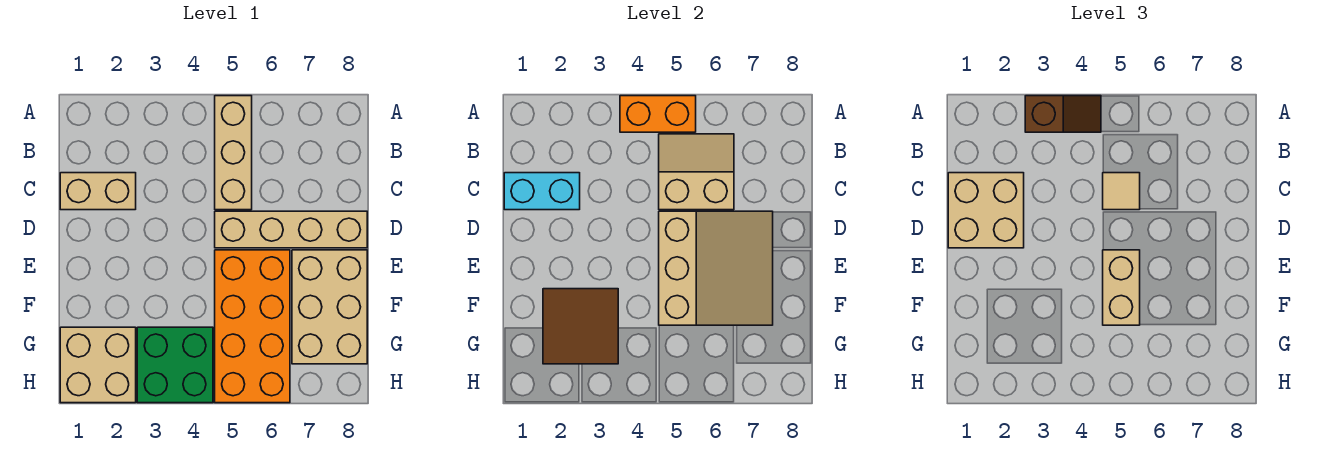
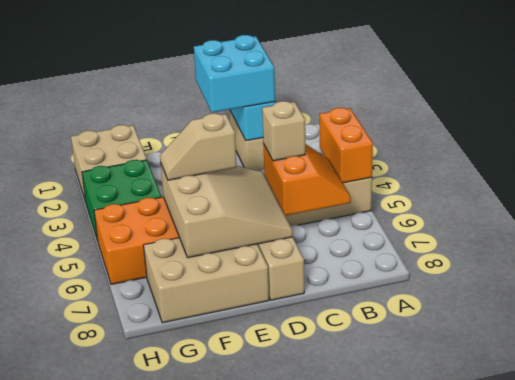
brown 1x2 slope [1025,96,1101,132] -> none
tan 2x2 slope [659,134,734,210] -> orange 2x2 slope [263,144,351,216]
tan 2x2 brick [948,173,1024,248] -> cyan 2x2 brick [194,35,275,112]
tan 1x1 tile [1103,173,1140,210] -> tan 1x1 brick [262,101,305,161]
tan 3x3 slope [659,211,773,325] -> tan 3x3 slope turned to [160,163,293,258]
tan 1x2 brick [1103,250,1140,325] -> tan 1x2 slope [160,113,237,180]
brown 2x2 tile [543,289,618,364] -> none

